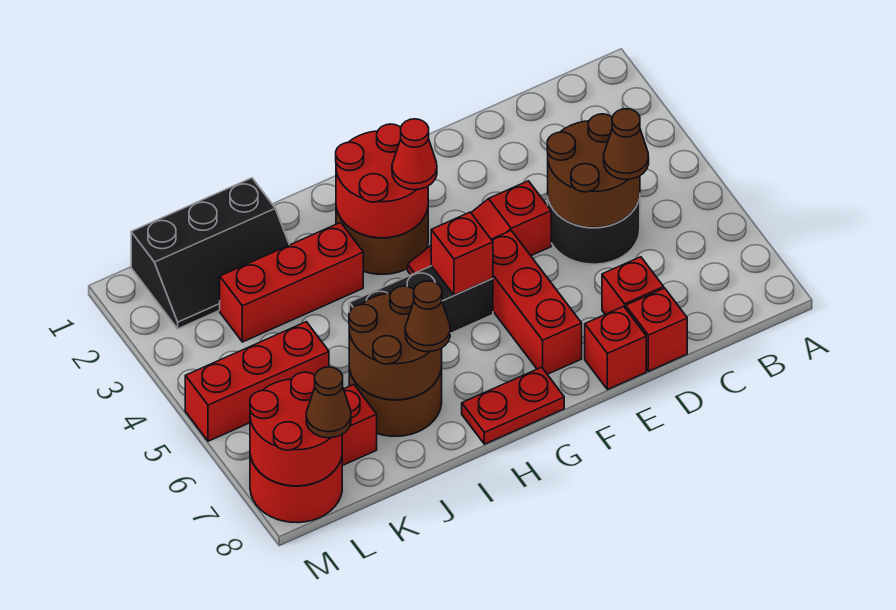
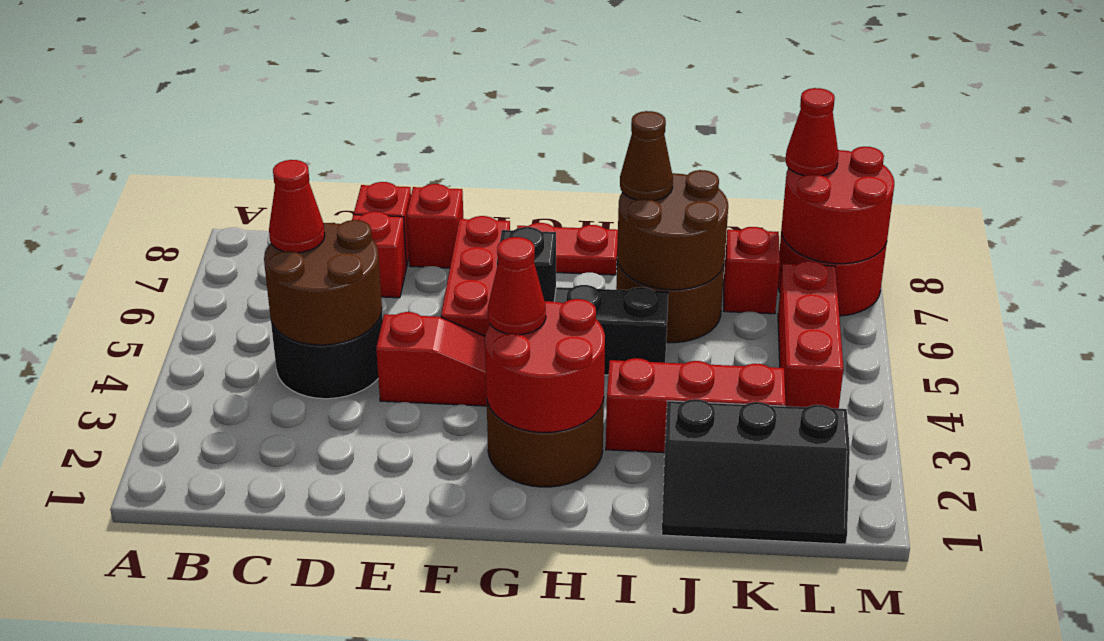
brown 1x1 cone [604,109,649,179] -> red 1x1 cone [269,160,325,253]
red 1x1 brick [431,212,493,295] -> black 1x1 brick [497,227,556,302]
black 2x3 slope [131,178,289,329] -> black 2x3 slope turned to [662,399,850,544]
red 1x3 brick [185,322,329,441] -> red 1x3 brick turned to [778,261,843,409]
brown 1x1 cone [306,367,351,438] -> red 1x1 cone [785,88,839,176]

